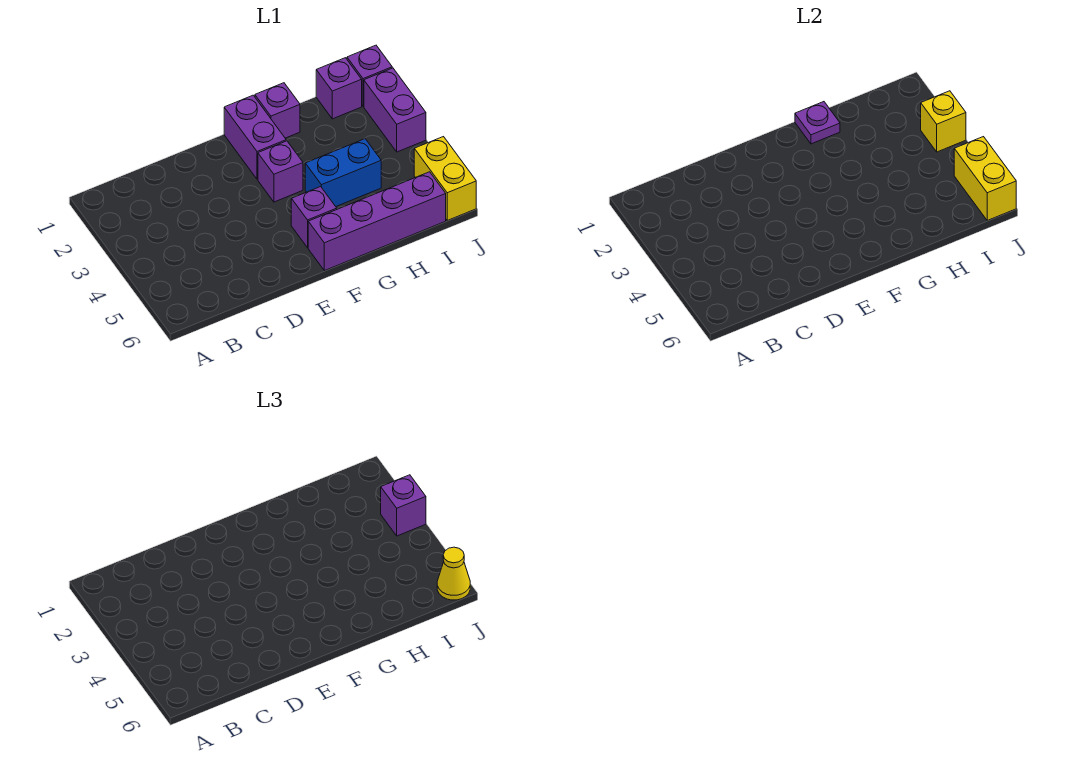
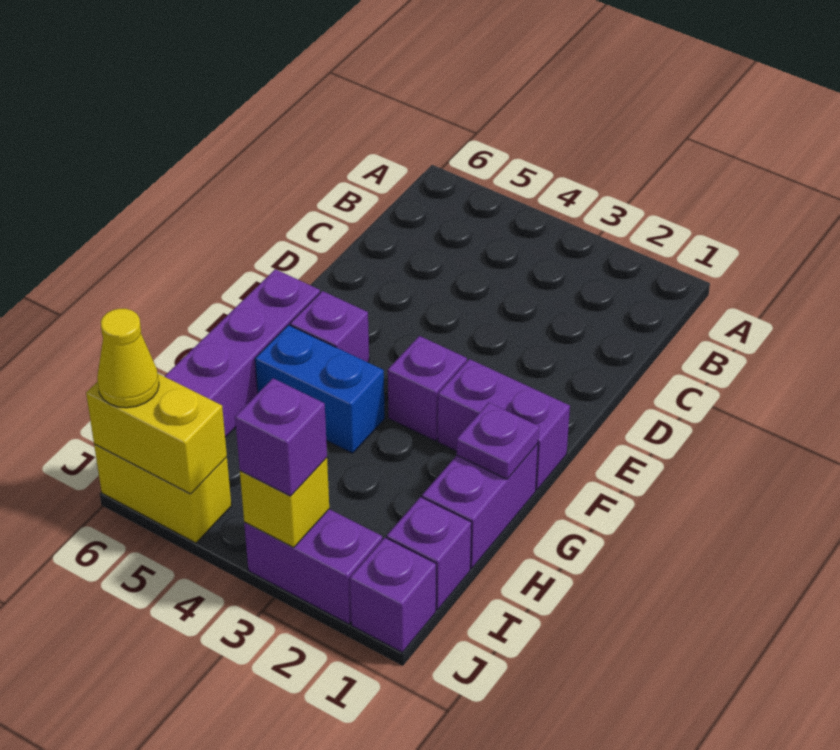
purple 1x1 brick [255,83,300,138] -> purple 1x2 brick [422,444,538,569]
blue 1x2 brick [305,139,381,206] -> blue 1x2 brick turned to [255,325,385,453]

